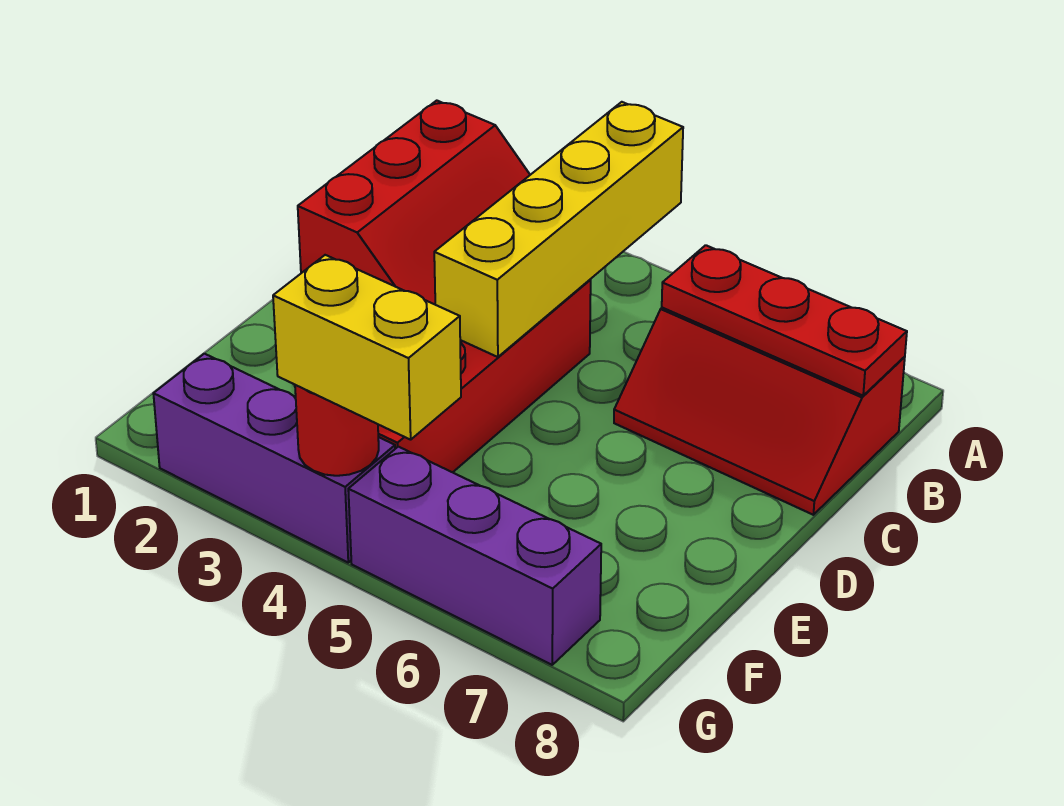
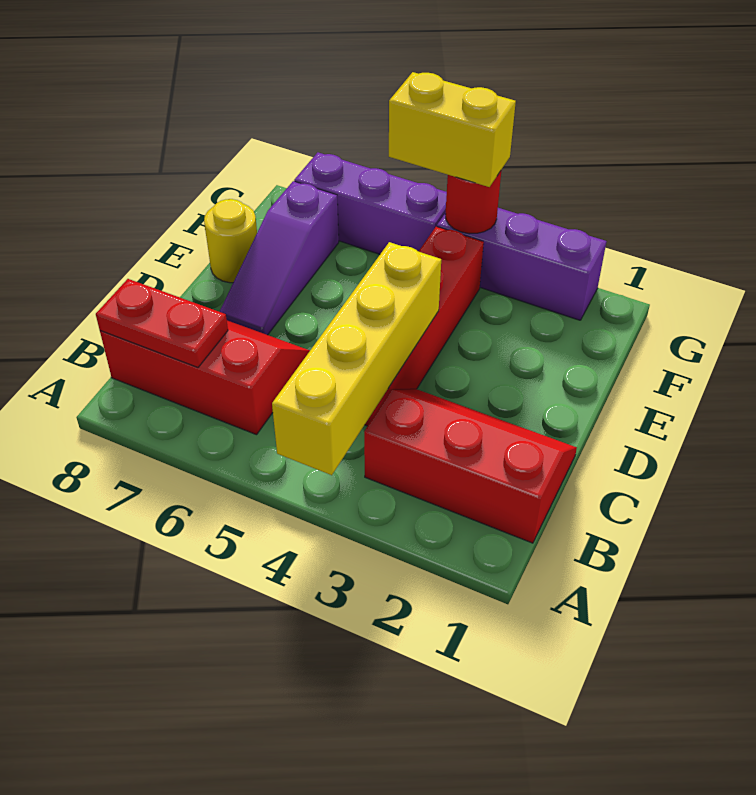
red 2x3 slope [298,101,530,304] -> red 2x3 slope turned to [364,389,577,543]
red 1x3 plate [662,245,907,396] -> red 1x2 plate [96,279,228,367]
none -> purple 1x3 slope [220,181,339,335]
none -> yellow 1x1 round brick [204,199,257,283]

